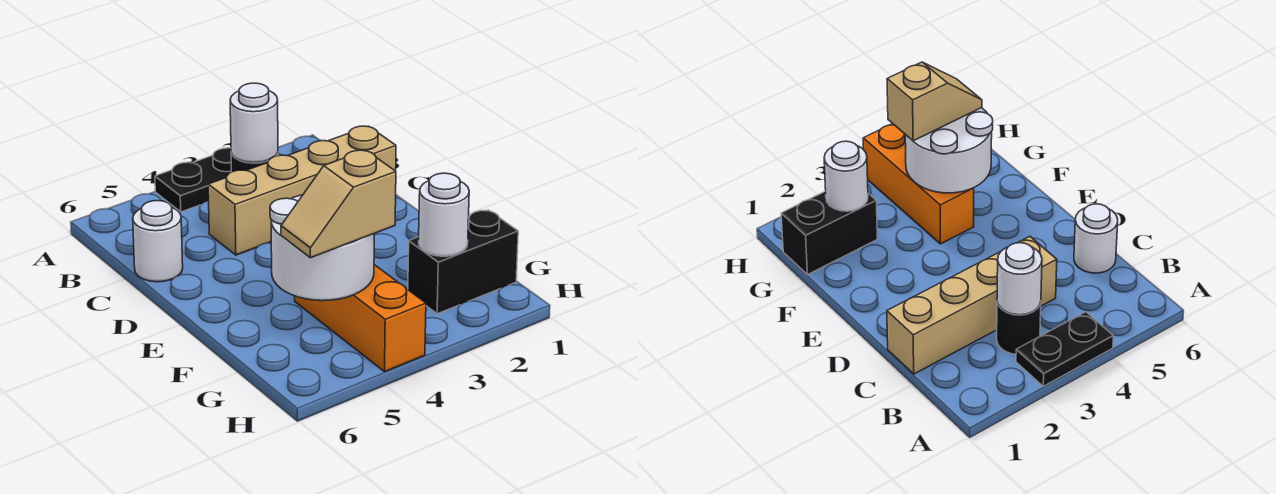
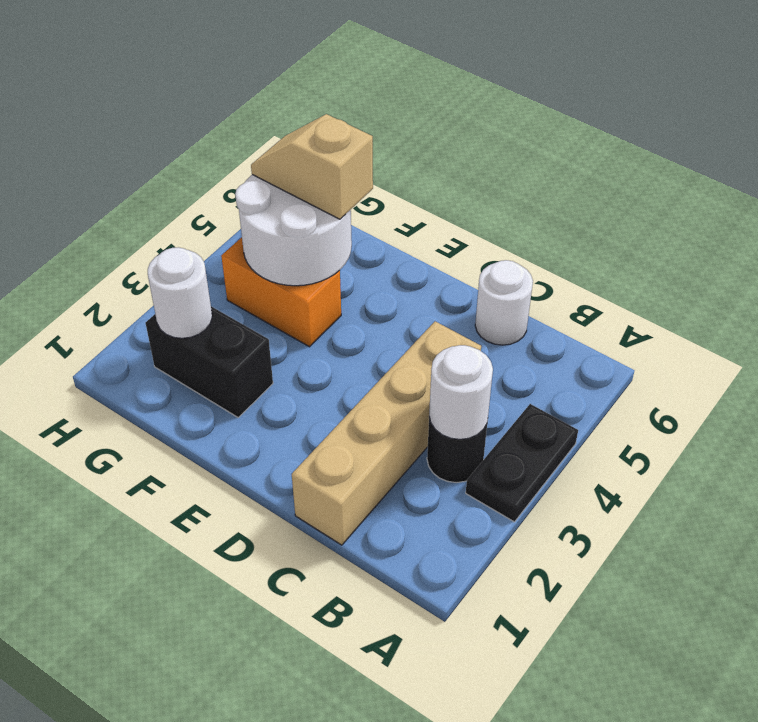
orange 1x3 brick [295,265,426,372] -> orange 1x2 brick [221,237,341,347]
black 1x2 brick [408,210,518,314] -> black 1x2 brick turned to [145,306,273,417]
tan 1x2 slope [281,150,396,258] -> tan 1x2 slope turned to [251,114,373,219]

